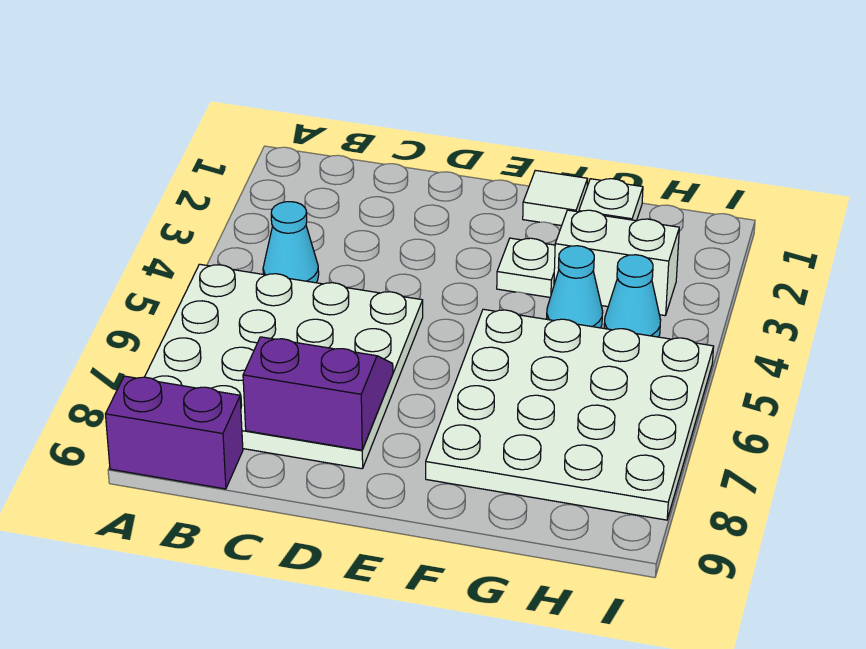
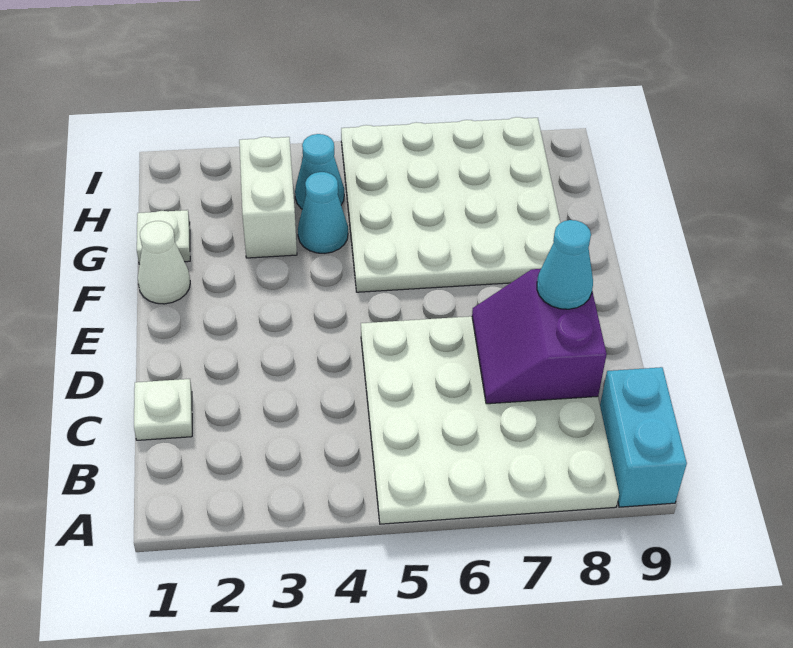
purple 1x2 brick [106,376,243,489] -> cyan 1x2 brick [600,367,687,507]
cyan 1x1 cone [263,202,319,283] -> cyan 1x1 cone moved to [537,220,593,309]
white 1x1 tile [523,170,588,226] -> white 1x1 cone [138,221,190,304]
white 1x1 plate [497,238,555,297] -> white 1x1 plate moved to [134,379,192,440]

